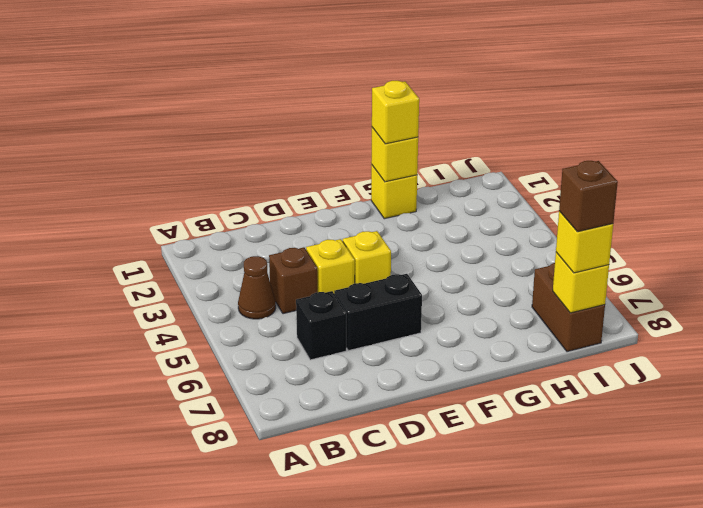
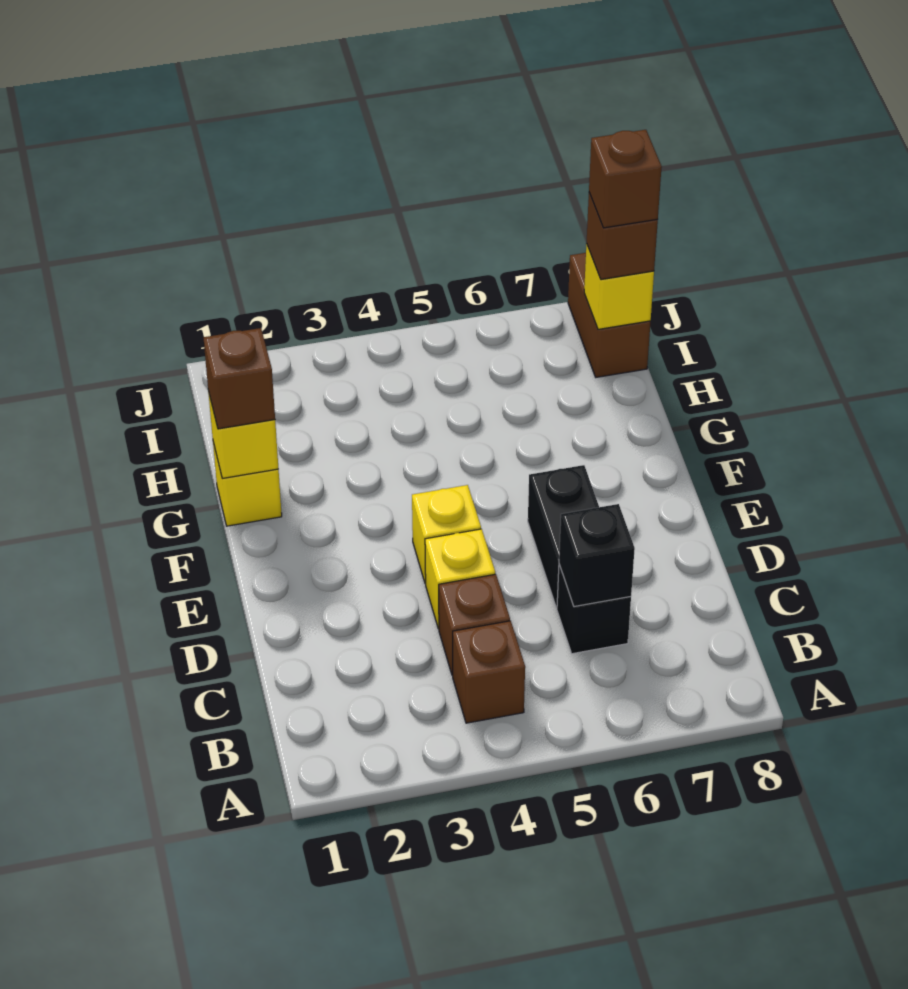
brown 1x1 cone [238,256,276,319] -> brown 1x1 brick [453,621,525,723]
none -> black 1x1 brick [559,504,635,607]
yellow 1x1 brick [372,81,419,144] -> brown 1x1 brick [204,328,275,429]
brown 1x2 brick [532,263,605,352] -> brown 1x2 brick turned to [568,253,651,377]
yellow 1x1 brick [556,211,613,273] -> brown 1x1 brick [587,193,658,280]

